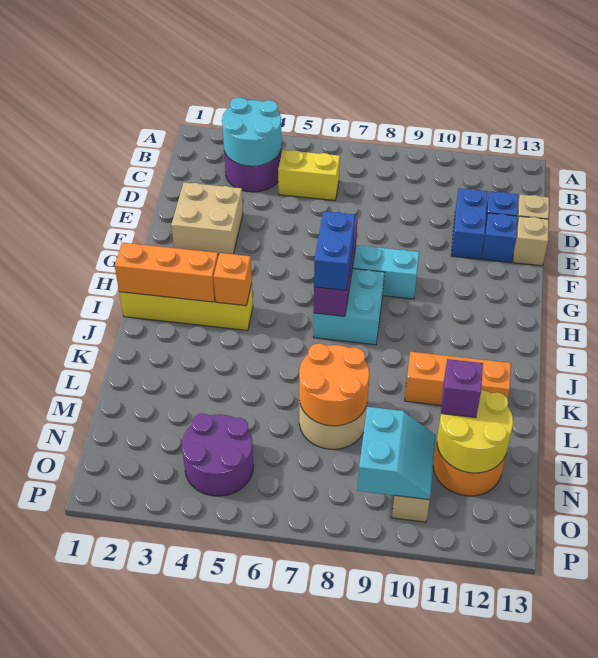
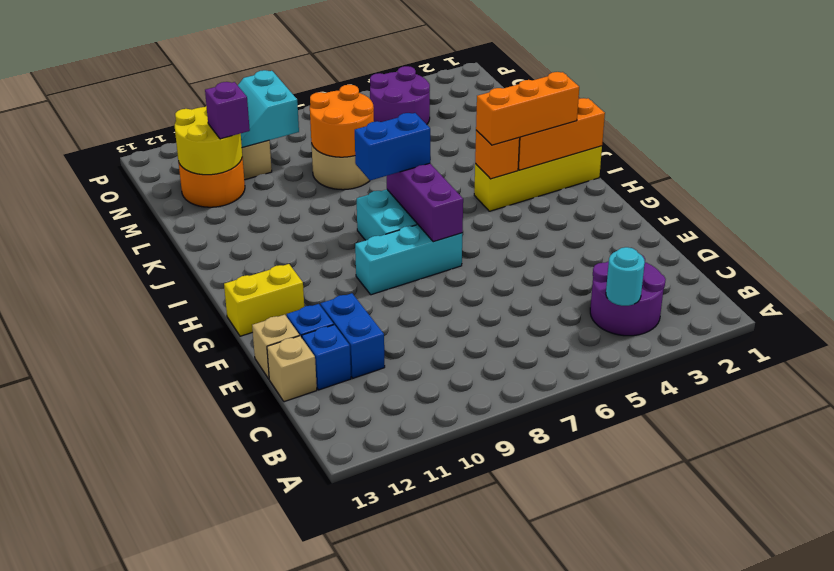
cyan 2x2 round brick [222,97,282,166] -> cyan 1x1 round brick [606,247,645,306]
yellow 1x2 brick [278,150,340,200] -> yellow 1x2 brick moved to [224,264,304,336]
tan 2x2 brick [171,182,243,255] -> none
blue 1x2 brick [314,211,355,290] -> blue 1x2 brick turned to [355,113,430,180]
orange 1x3 brick [405,352,511,405] -> orange 1x3 brick moved to [476,72,579,145]

